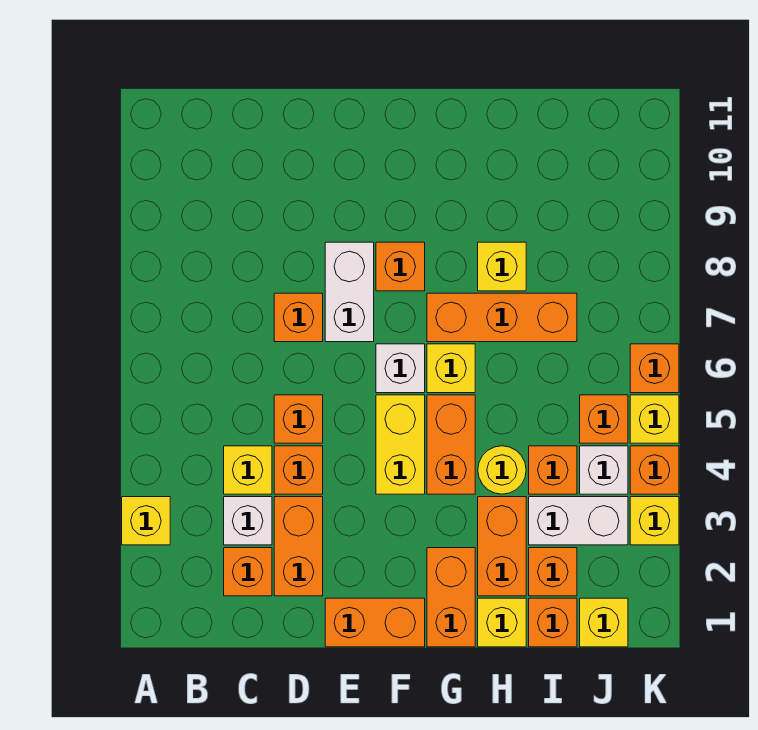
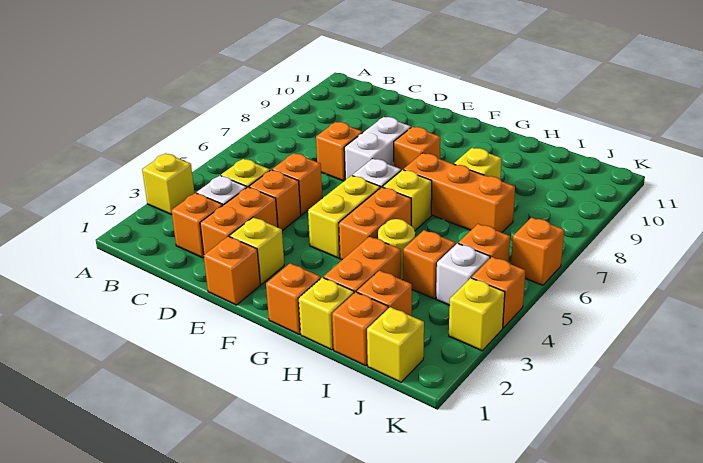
orange 1x2 brick [325,598,425,647] -> orange 1x1 brick [204,236,260,305]
orange 1x2 brick [427,548,475,647] -> orange 1x1 brick [266,263,321,334]
white 1x2 brick [529,497,628,545] -> none
yellow 1x1 brick [630,395,679,443] -> yellow 1x1 brick moved to [230,217,284,284]

